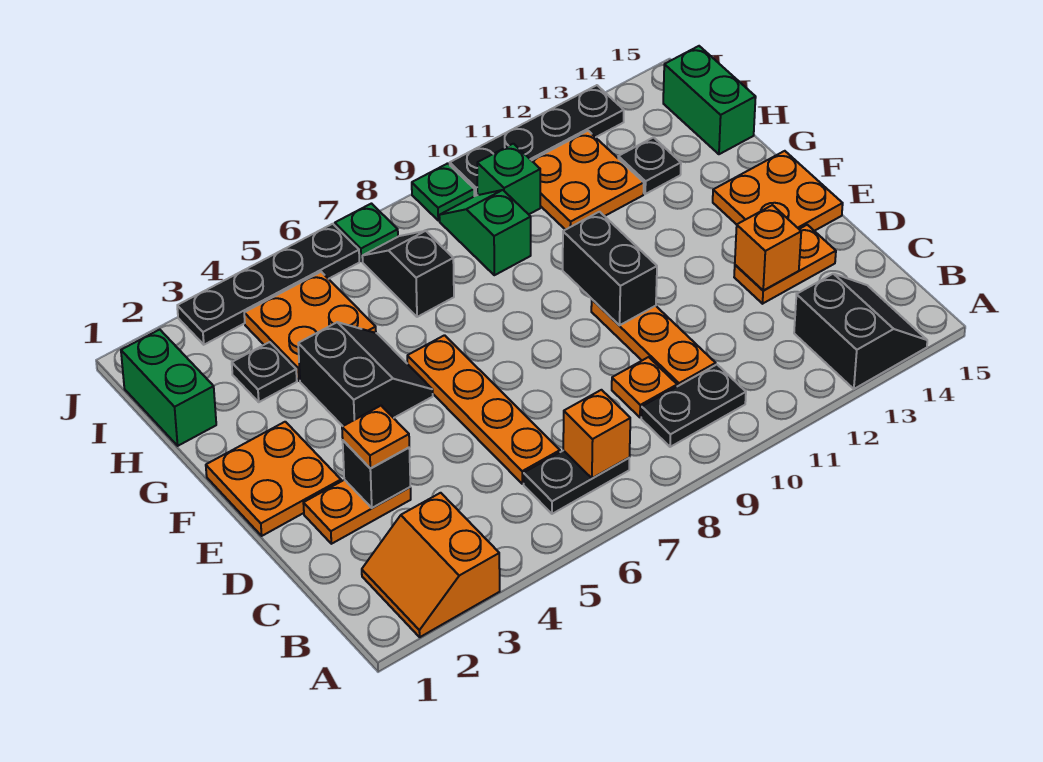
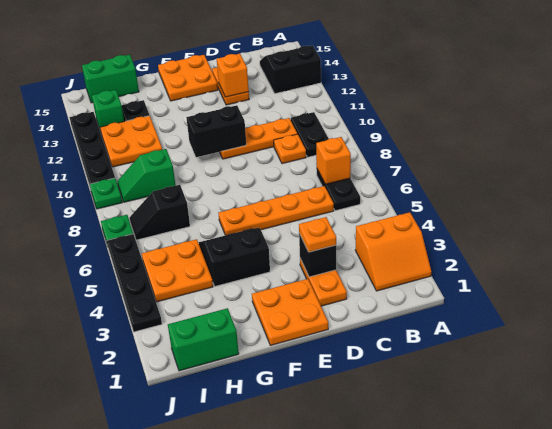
black 1x1 plate [232,342,297,402] -> none
green 1x1 brick [477,144,540,214] -> green 1x1 brick moved to [92,90,124,131]

